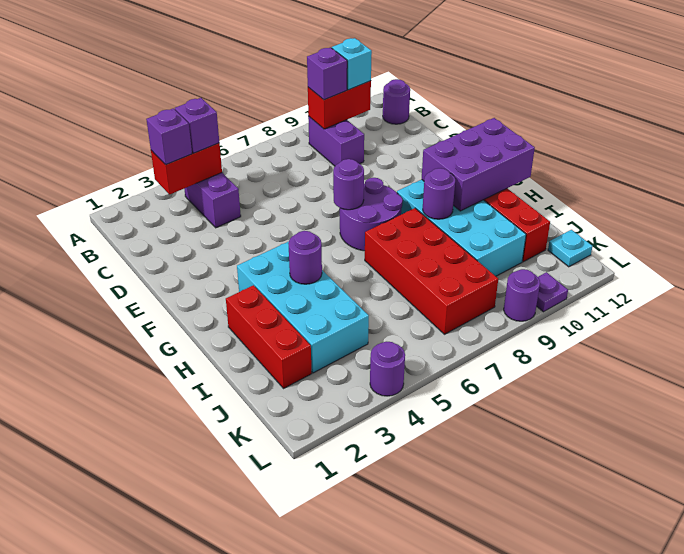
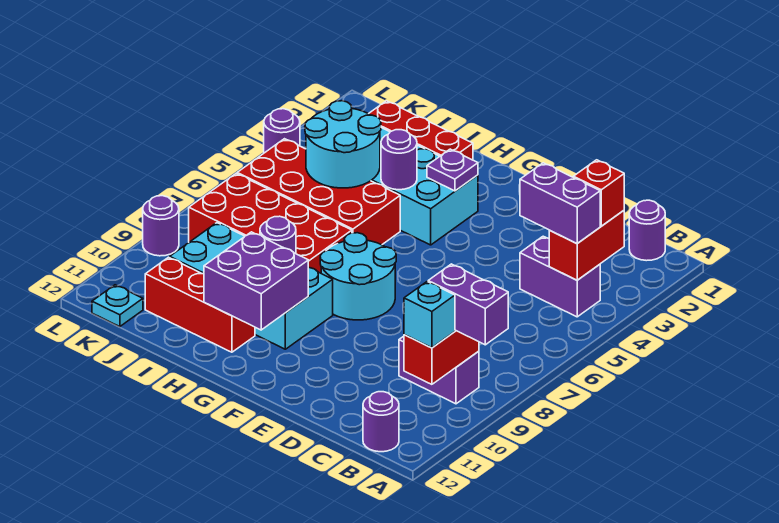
purple 1x1 brick [146,109,192,165] -> red 1x1 brick [574,160,624,226]
purple 1x1 brick [175,98,219,153] -> purple 1x2 brick [520,163,600,243]
purple 1x1 brick [307,47,347,100] -> purple 1x2 brick [428,264,508,345]
purple 2x2 round brick [340,178,403,251] -> cyan 2x2 round brick [320,233,396,320]
purple 1x1 round brick [333,159,364,210] -> purple 1x1 round brick moved to [629,200,665,261]
purple 2x3 brick [422,118,535,211] -> purple 2x2 brick [204,232,308,330]
none -> red 2x4 brick [237,139,400,245]
none -> cyan 2x2 round brick [305,101,381,188]
purple 1x1 plate [536,272,568,312] -> purple 1x1 plate moved to [427,149,478,191]

